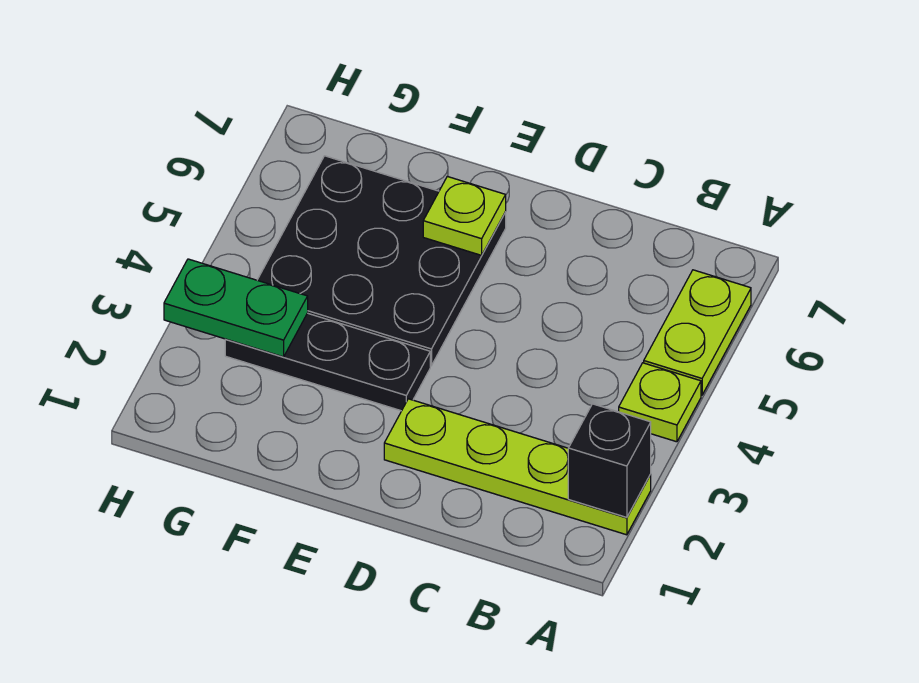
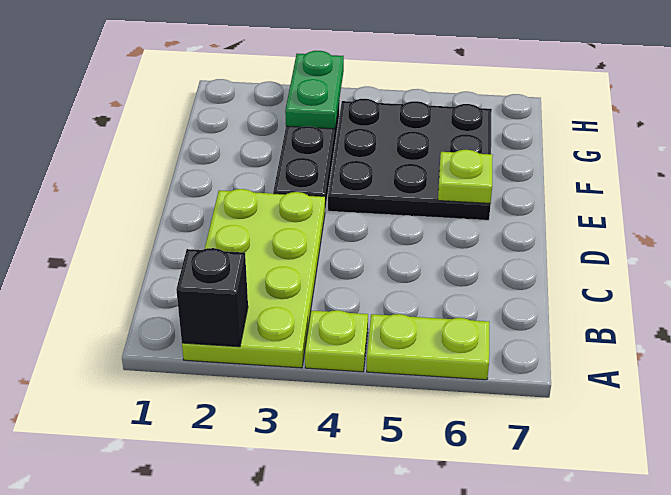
lime 1x4 plate [384,399,651,535] -> lime 2x4 plate [182,189,325,368]

